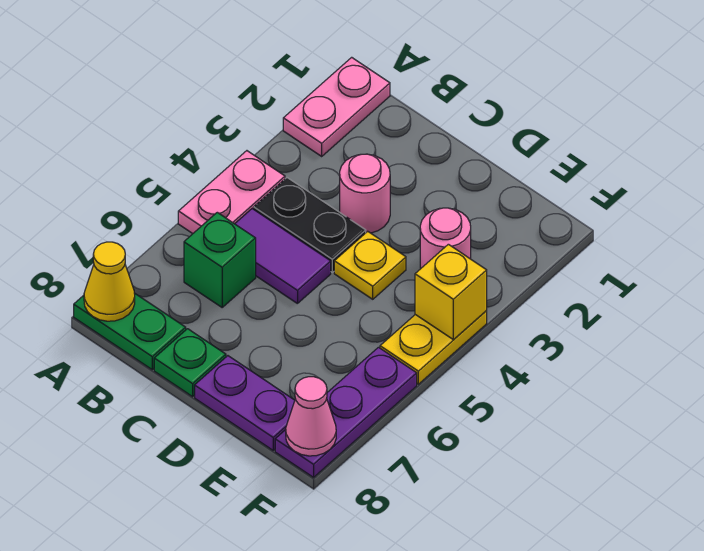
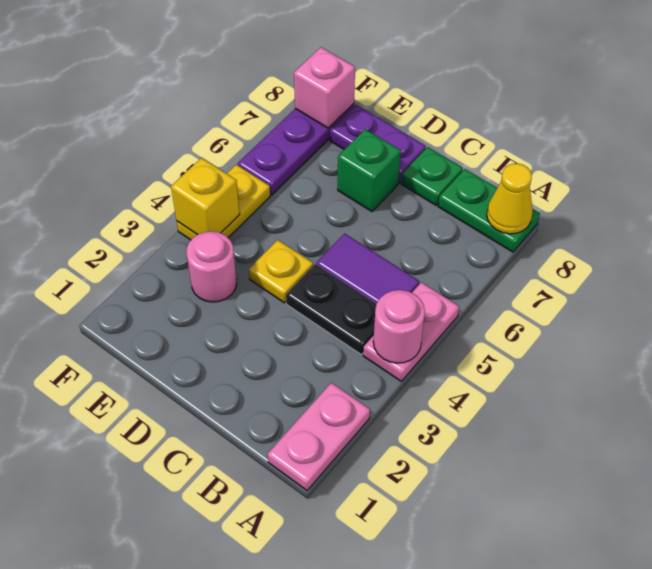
green 1x1 brick [184,212,256,307] -> green 1x1 brick moved to [338,129,401,212]
pink 1x1 round brick [340,154,390,233] -> pink 1x1 round brick moved to [373,290,425,363]
pink 1x1 cone [286,377,336,456] -> pink 1x1 brick [294,47,355,128]

